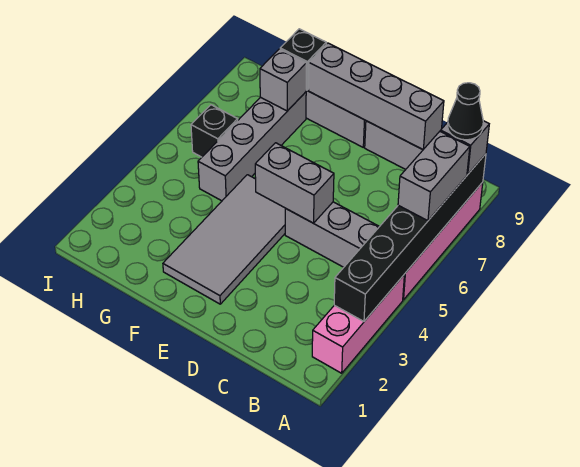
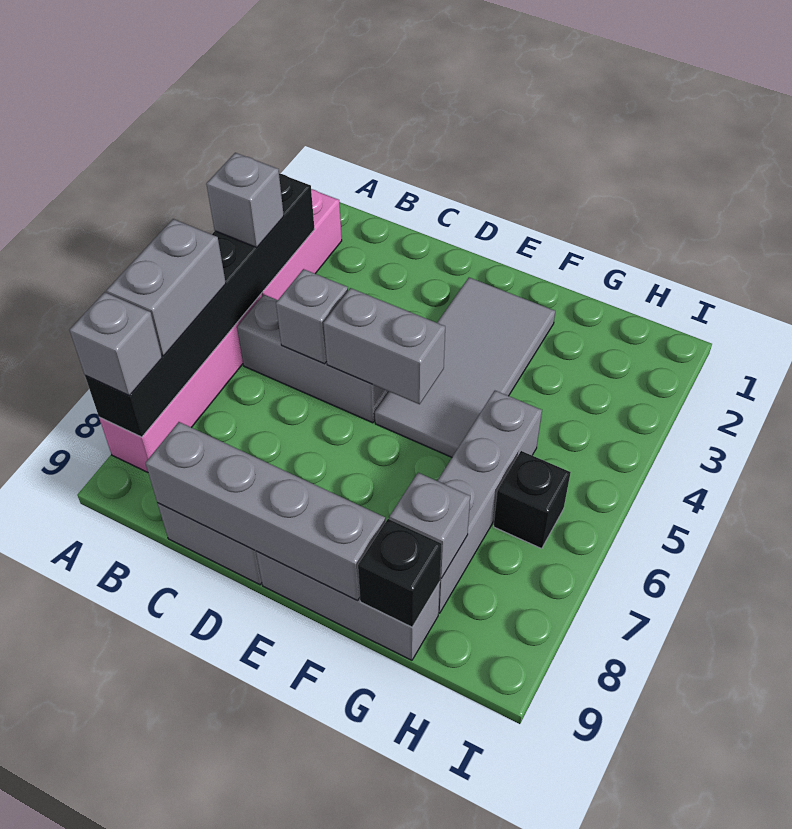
none -> grey 1x1 brick [206,153,284,248]
black 1x1 cone [448,83,483,140] -> none
none -> grey 1x1 brick [276,269,348,364]

